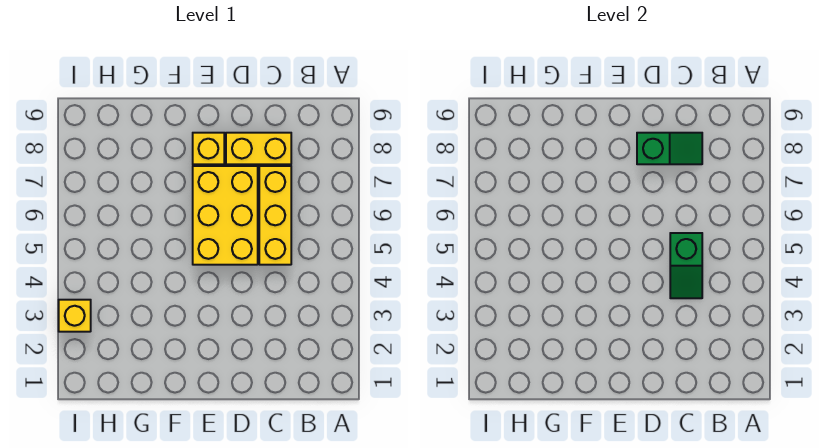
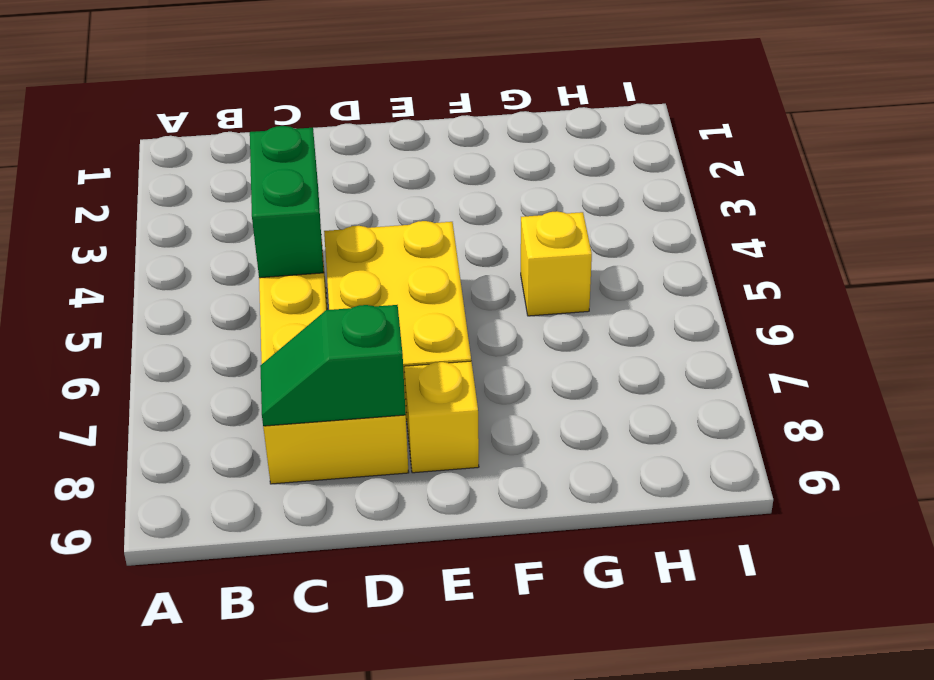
green 1x2 slope [670,233,702,298] -> green 1x2 brick [250,126,324,278]
yellow 1x1 brick [59,300,91,332] -> yellow 1x1 brick moved to [521,211,592,316]

